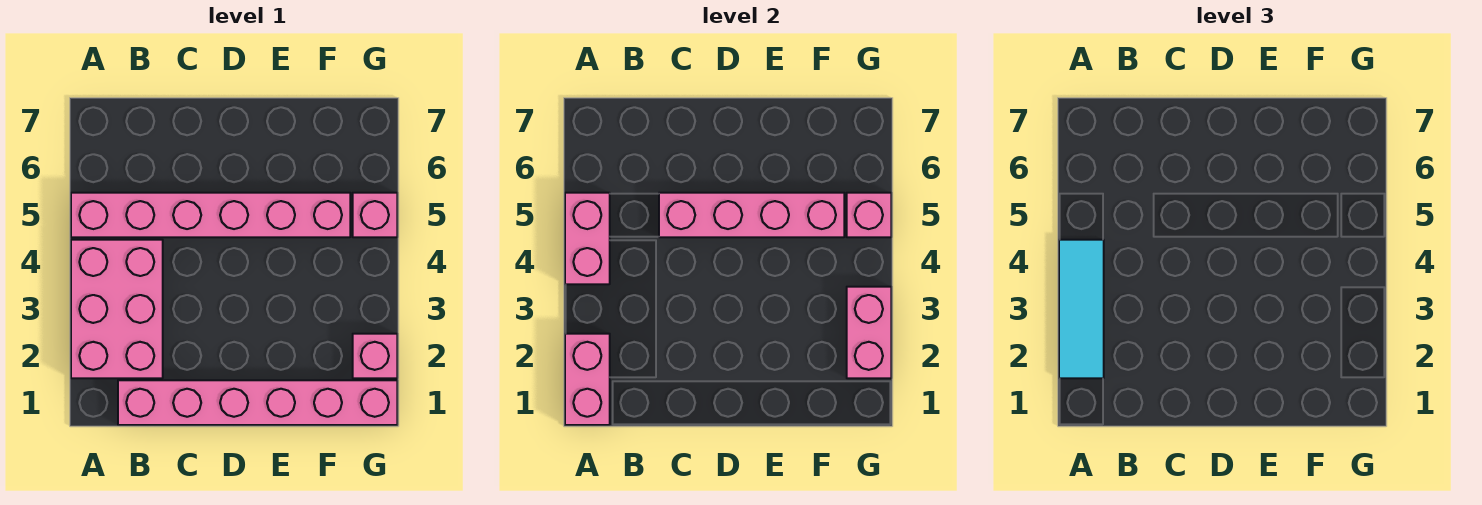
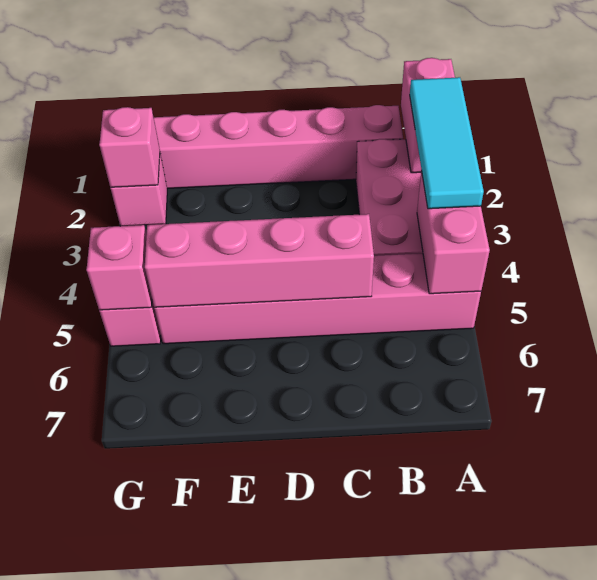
pink 1x2 brick [847,287,891,378] -> pink 1x1 brick [99,107,160,187]

